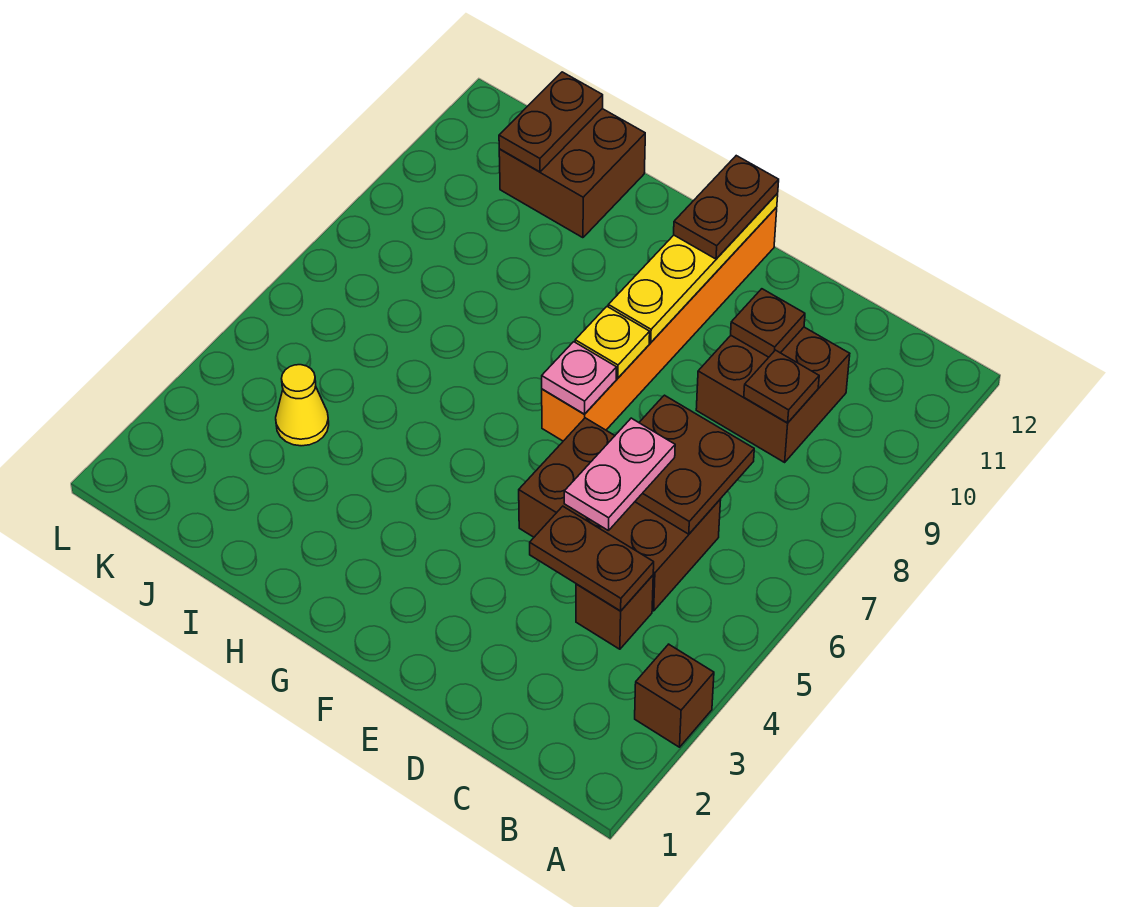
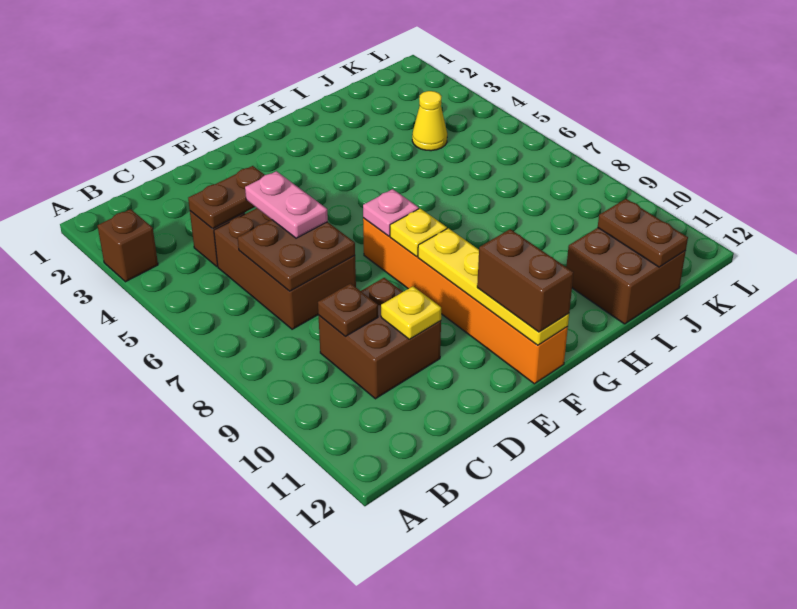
brown 2x3 brick [519,418,721,611] -> brown 2x3 brick turned to [214,208,356,329]
brown 1x1 plate [731,289,805,357] -> yellow 1x1 plate [381,286,441,339]
brown 1x2 plate [674,156,779,259] -> brown 1x2 brick [477,229,574,332]

